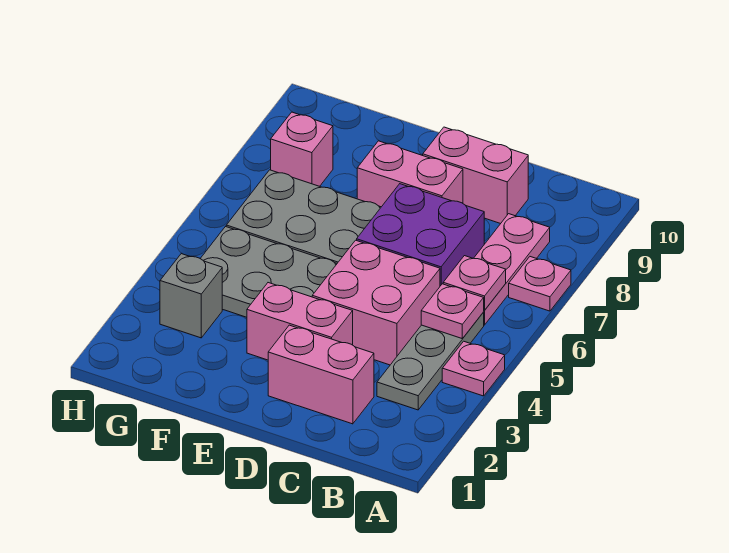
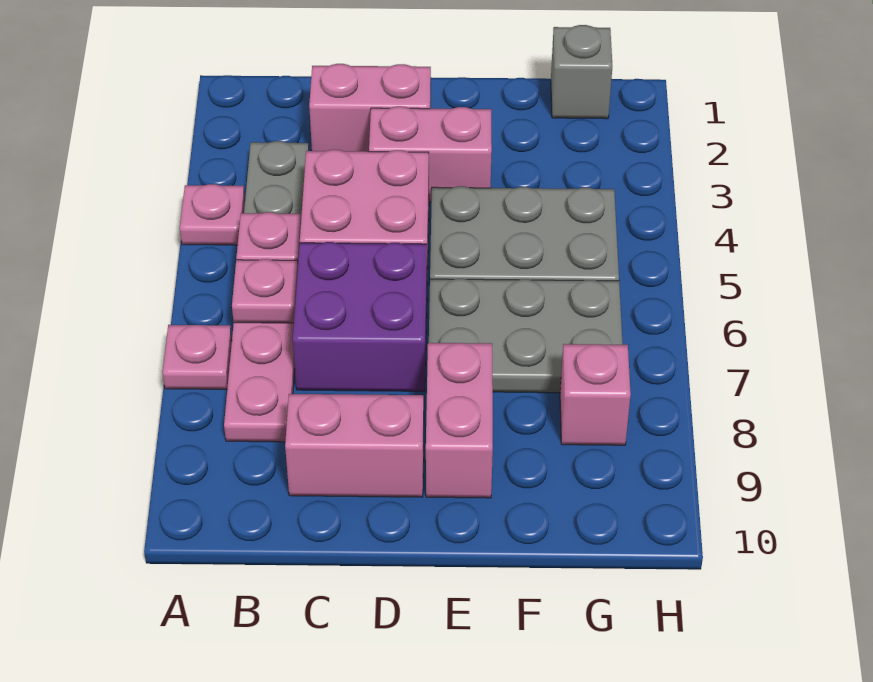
pink 1x2 brick [357,141,463,207] -> pink 1x2 brick turned to [426,343,493,498]
grey 1x1 brick [160,254,222,338] -> grey 1x1 brick moved to [551,25,612,119]

